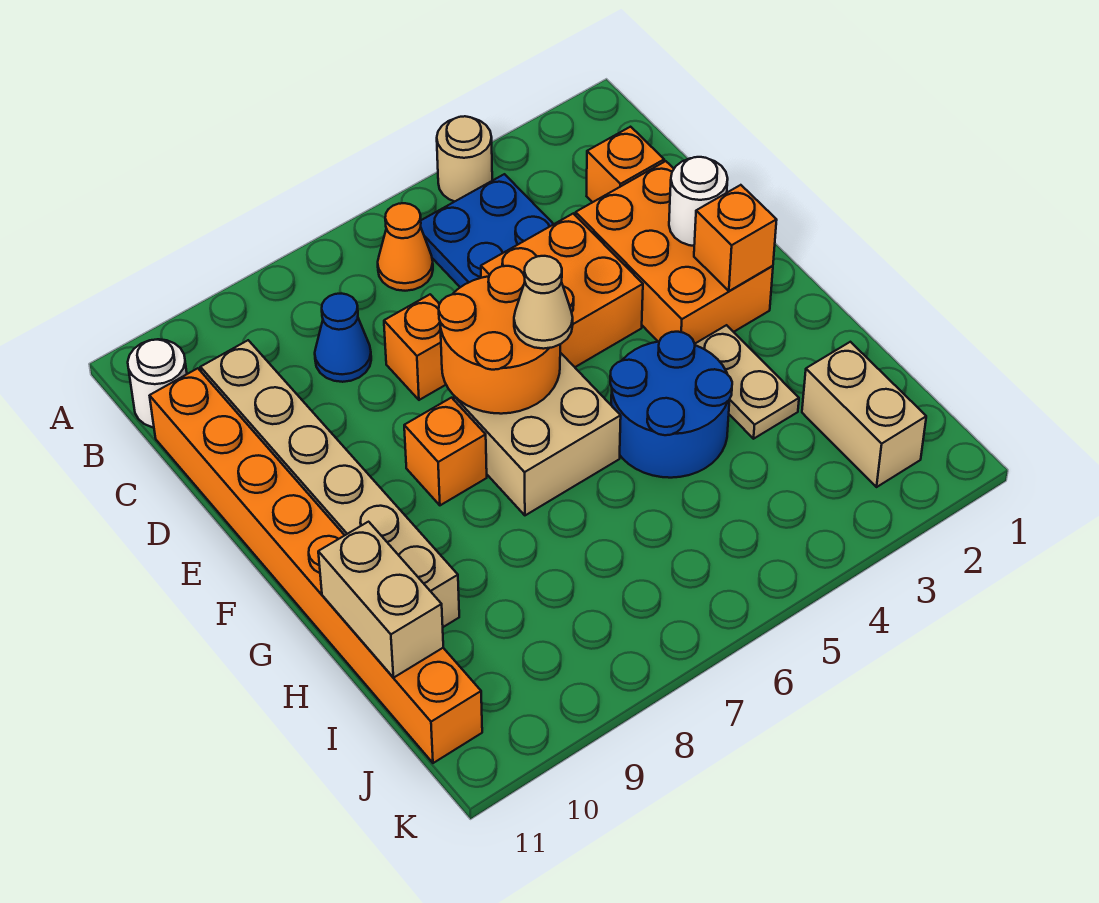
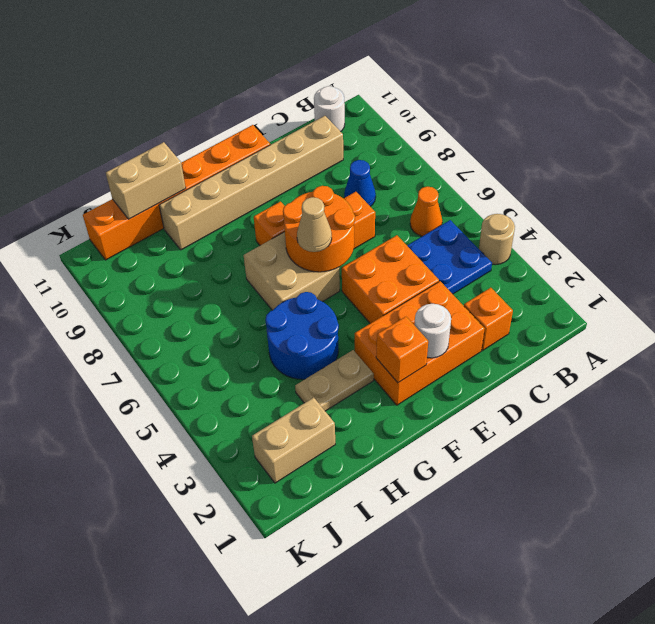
orange 1x8 brick [150,368,482,763] -> orange 1x6 brick [83,125,270,260]

